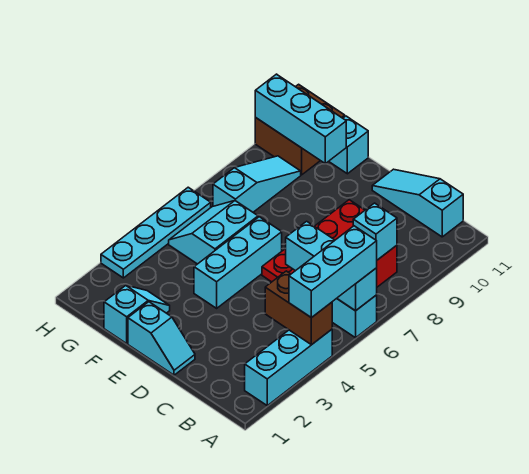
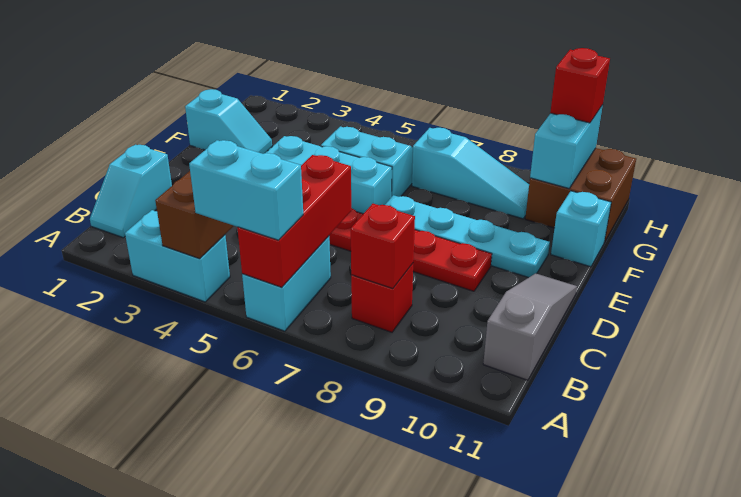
cyan 1x3 brick [245,329,332,405] -> cyan 1x2 brick [125,210,230,302]
cyan 1x3 brick [289,226,377,318] -> cyan 1x2 brick [189,140,303,240]
cyan 1x3 brick [285,221,377,311] -> red 1x3 brick [237,155,351,287]
cyan 1x1 brick [353,203,397,260] -> red 1x1 brick [351,204,415,289]
cyan 1x3 slope [372,169,463,237] -> grey 1x3 slope [483,273,577,380]
cyan 1x2 slope [128,302,195,375] -> cyan 1x2 slope moved to [90,145,172,238]
cyan 1x3 brick [255,74,346,163] -> cyan 1x2 brick [530,105,603,188]
cyan 1x4 plate [101,187,211,278] -> cyan 1x4 plate moved to [385,195,550,278]
none -> red 1x1 brick [550,48,610,123]

